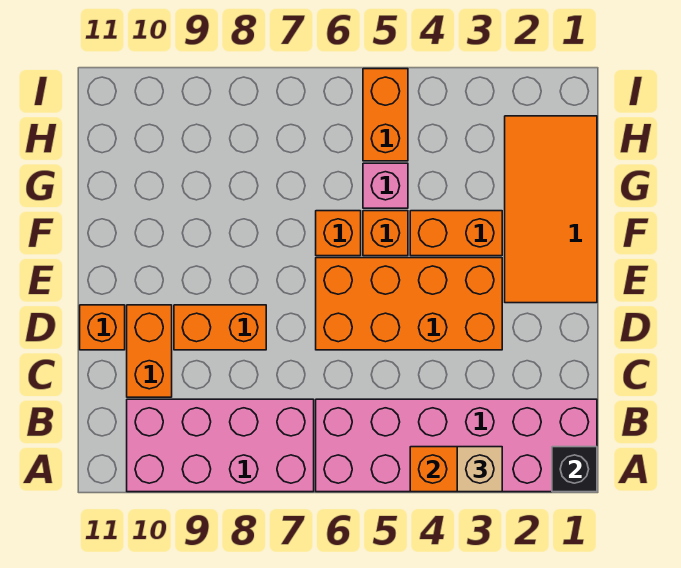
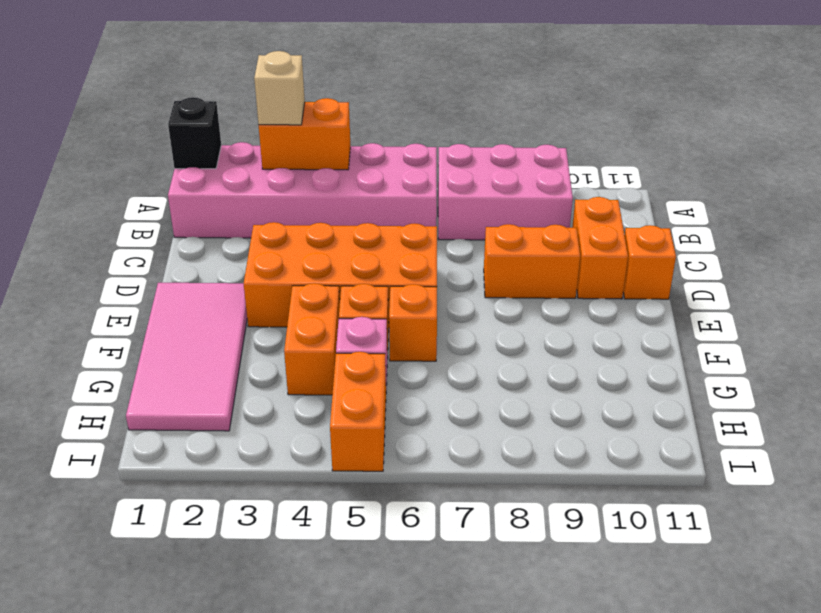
pink 2x4 brick [127,399,314,492] -> pink 2x3 brick [438,144,573,240]
orange 2x4 tile [505,116,597,303] -> pink 2x4 tile [126,283,247,431]
orange 1x2 brick [410,211,502,256] -> orange 1x2 brick turned to [284,283,340,395]

